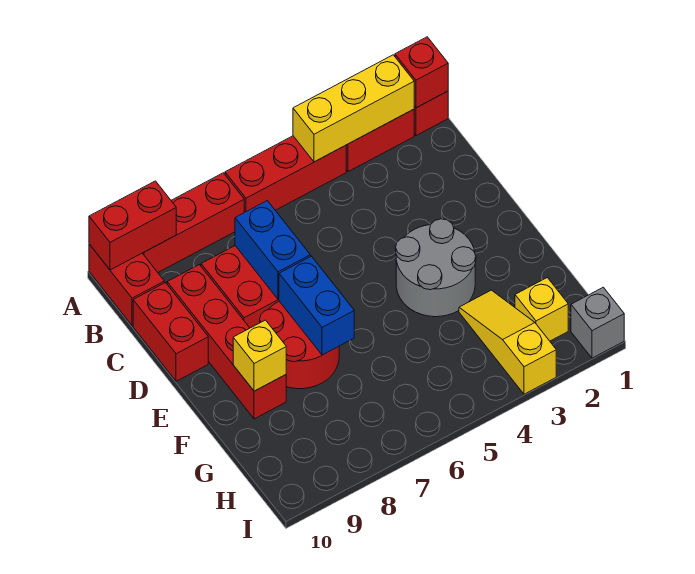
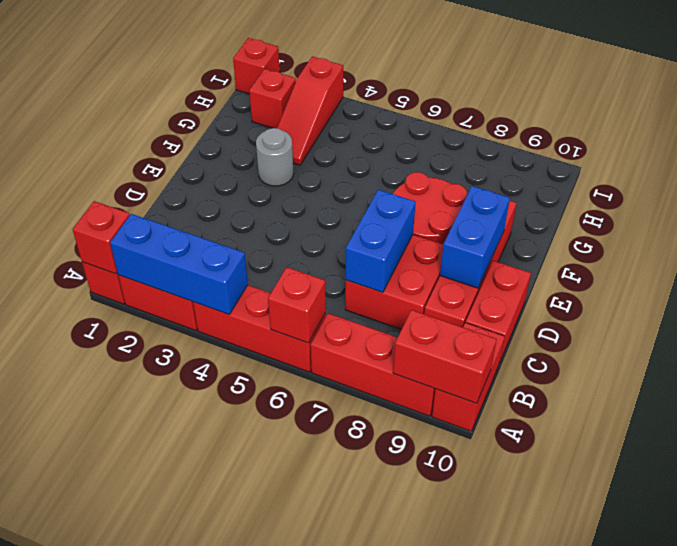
yellow 1x3 brick [293,55,415,162] -> blue 1x3 brick [110,214,248,314]
none -> red 1x1 brick [268,267,326,343]
grey 2x2 round brick [396,219,476,317] -> grey 1x1 round brick [256,128,294,186]
blue 1x2 brick [279,256,354,355] -> blue 1x2 brick moved to [440,186,510,288]
yellow 1x1 brick [233,320,286,391] -> none
yellow 1x3 slope [459,290,556,394] -> red 1x3 slope [277,56,343,165]
yellow 1x1 brick [515,278,568,341] -> red 1x1 brick [249,69,296,128]
grey 1x1 brick [571,287,624,358] -> red 1x1 brick [233,38,280,94]

